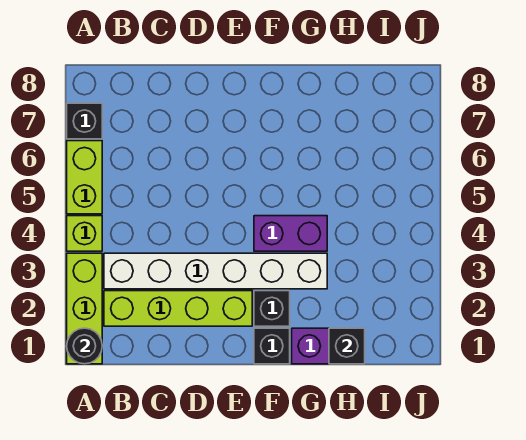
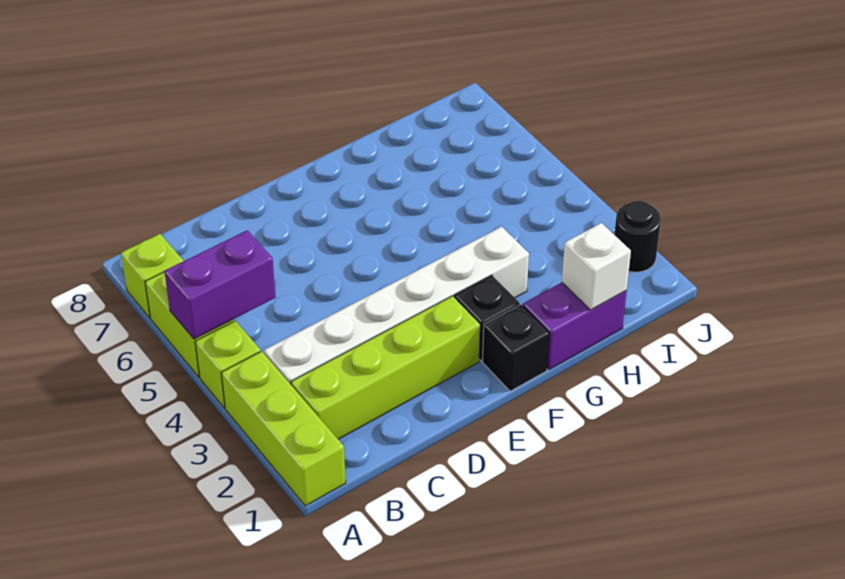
black 1x1 round brick [67,328,102,364] -> black 1x1 round brick moved to [614,201,661,272]
black 1x1 brick [67,103,102,139] -> lime 1x1 brick [121,234,183,318]
purple 1x2 brick [254,216,327,251] -> purple 1x2 brick moved to [164,230,276,339]
black 1x1 brick [329,328,365,364] -> white 1x1 brick [562,223,631,310]

